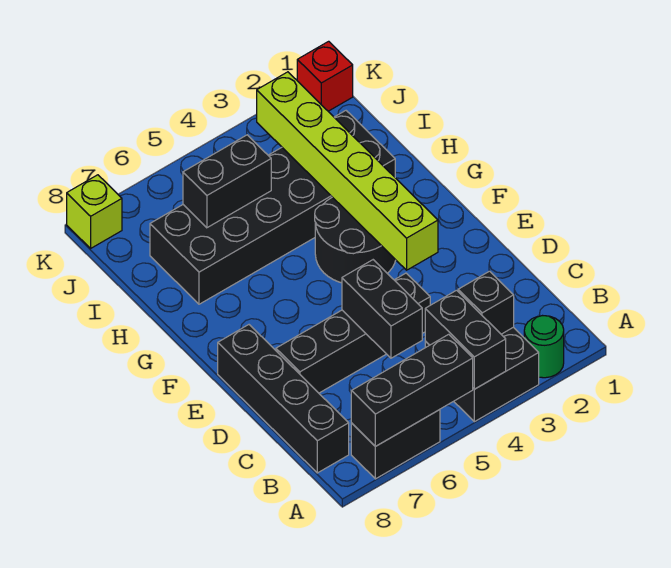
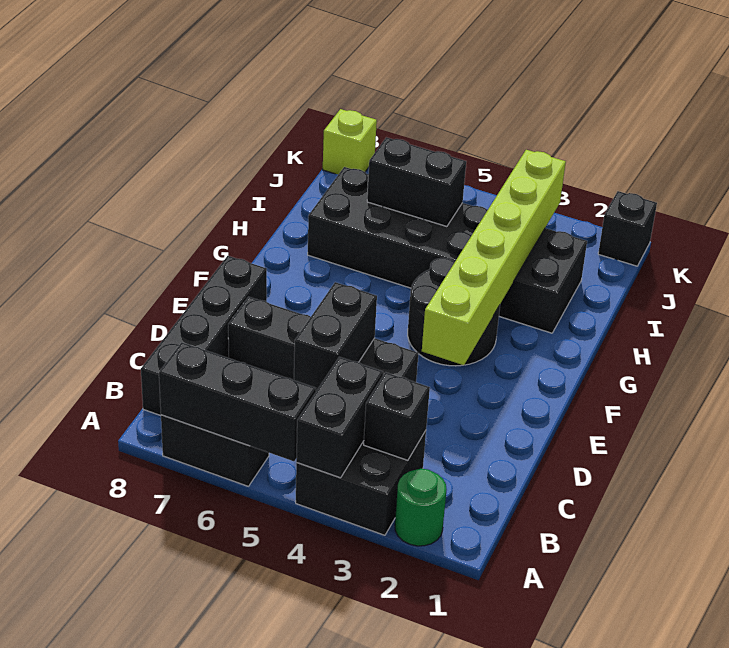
red 1x1 brick [297,41,353,111] -> black 1x1 brick [598,191,657,266]

